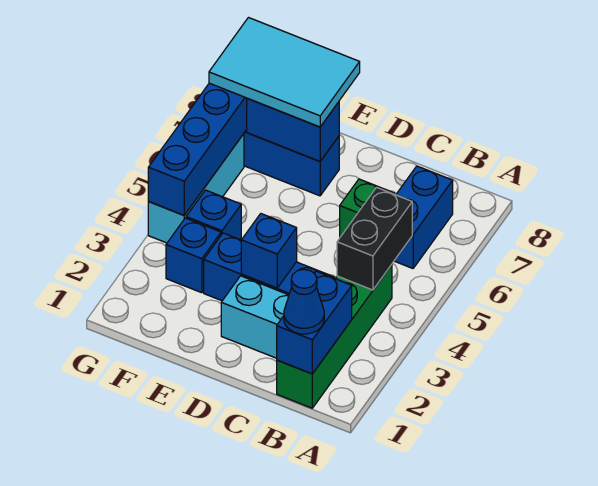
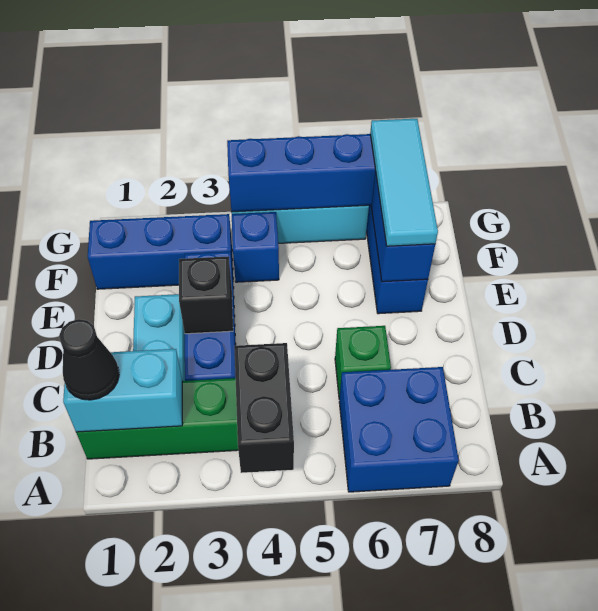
blue 1x2 brick [277,271,352,374] -> cyan 1x2 brick [63,349,182,432]
blue 1x1 cone [284,269,324,334] -> black 1x1 cone [59,319,119,400]
black 1x2 brick [337,187,412,290] -> black 1x2 brick turned to [234,343,294,473]
blue 1x2 brick [394,166,453,268] -> blue 2x2 brick [339,367,459,492]
blue 1x1 brick [241,214,297,288] -> black 1x1 brick [179,257,233,334]
cyan 2x3 tile [209,18,360,127] -> cyan 1x3 tile [370,119,438,246]
blue 1x1 brick [166,218,221,293] -> blue 1x3 brick [88,214,233,289]

